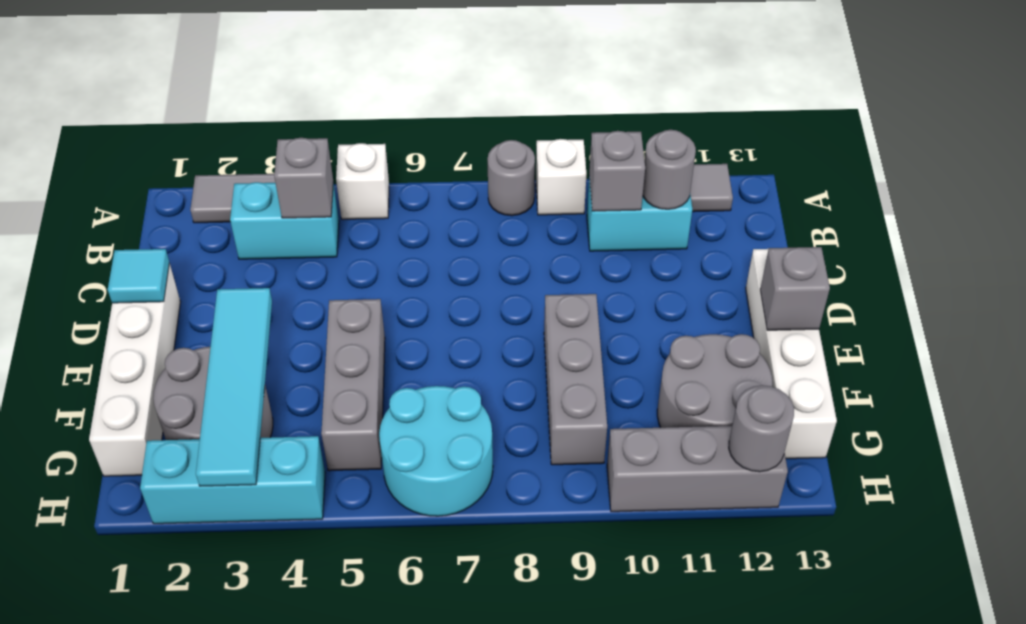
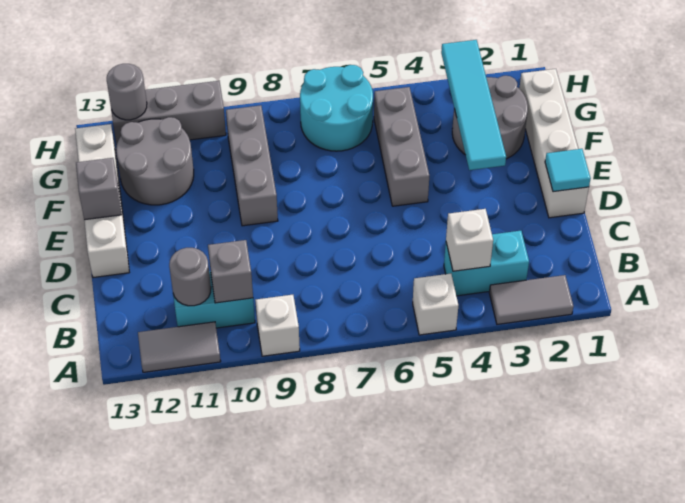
grey 1x1 round brick [488,140,535,216] -> none
grey 1x1 brick [274,138,333,218] -> white 1x1 brick [446,209,493,271]
cyan 1x3 brick [140,436,325,524] -> none

